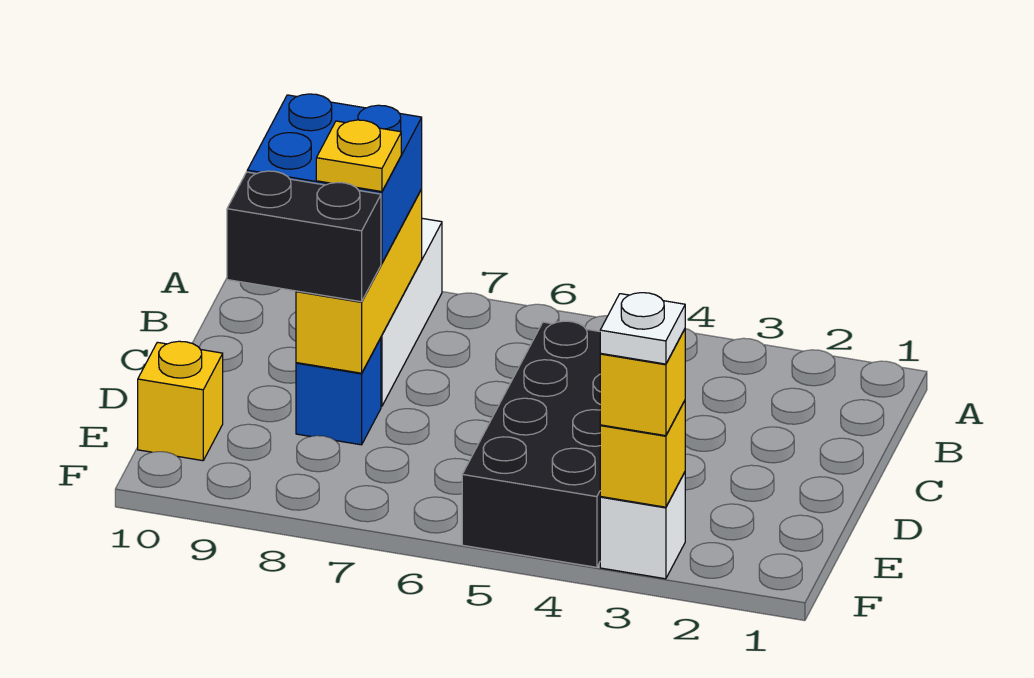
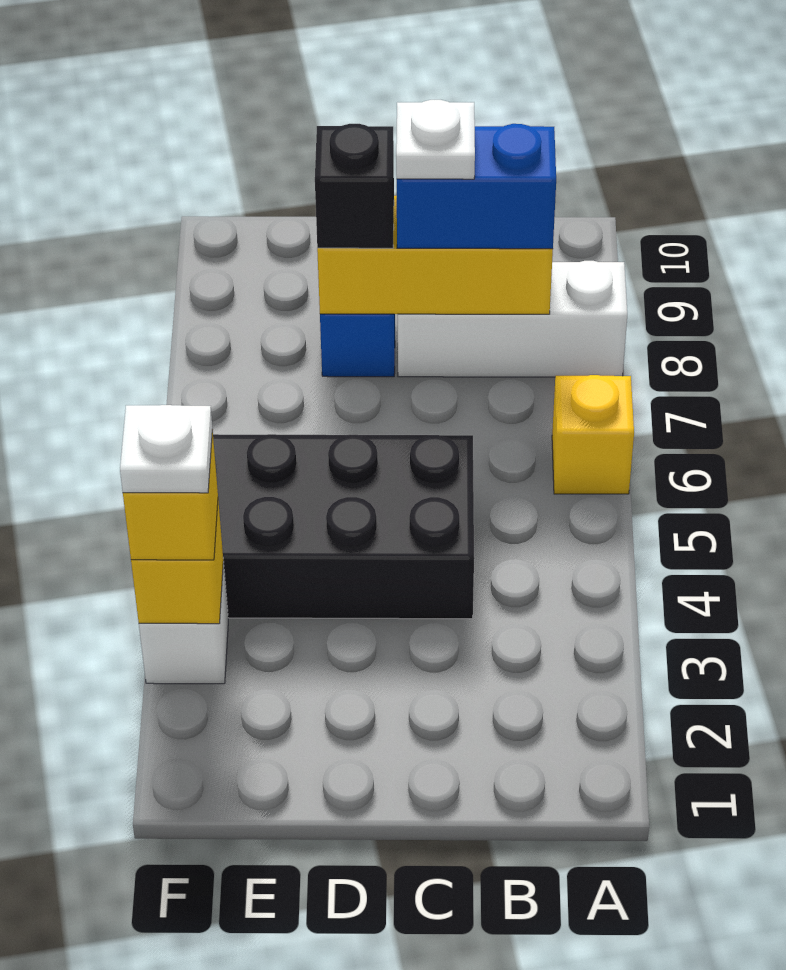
blue 2x2 brick [247,94,422,263] -> blue 1x2 brick [397,124,556,249]
yellow 1x1 plate [316,120,401,192] -> white 1x1 plate [396,100,475,179]
black 1x2 brick [227,171,381,302] -> black 1x1 brick [315,124,394,248]
yellow 1x1 brick [138,341,223,461] -> yellow 1x1 brick moved to [552,375,634,494]

